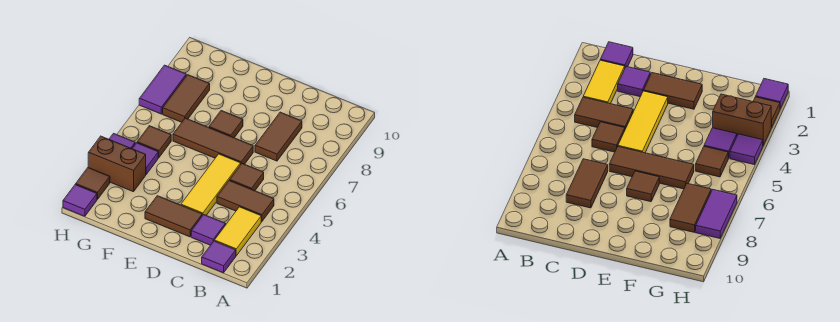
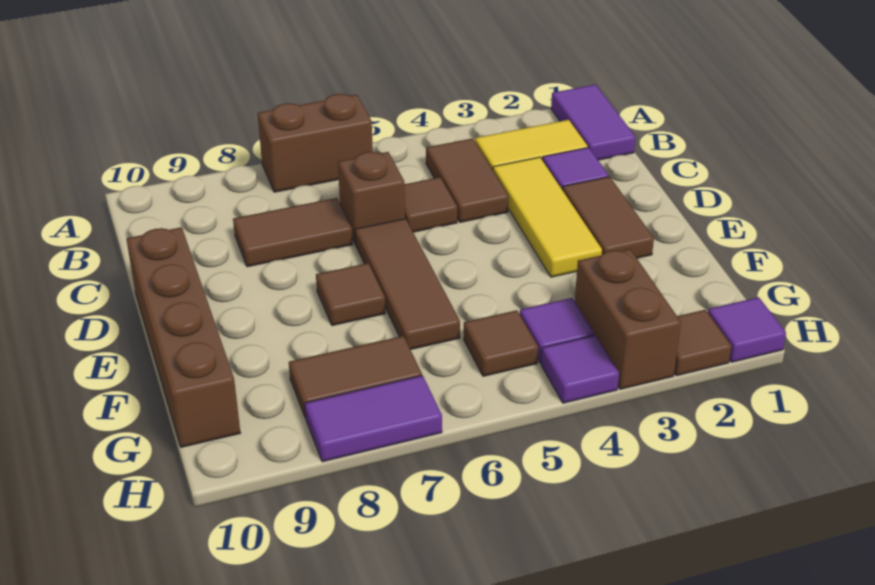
none -> brown 1x2 brick [258,94,373,192]
purple 1x1 tile [202,241,236,273] -> purple 1x2 tile [551,85,636,160]
none -> brown 1x1 brick [338,152,405,244]
yellow 1x3 tile [181,154,241,216] -> yellow 1x3 tile turned to [493,157,602,277]
none -> brown 1x4 brick [127,227,240,447]

